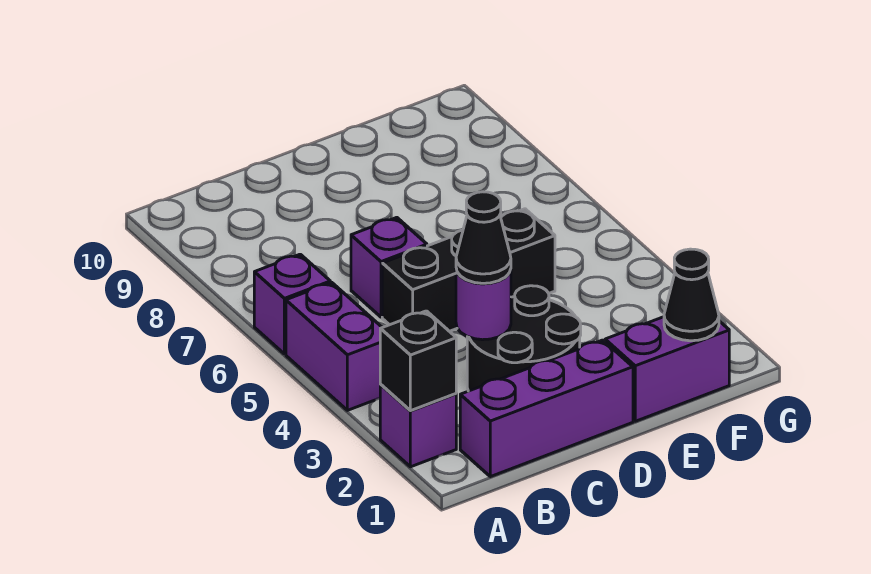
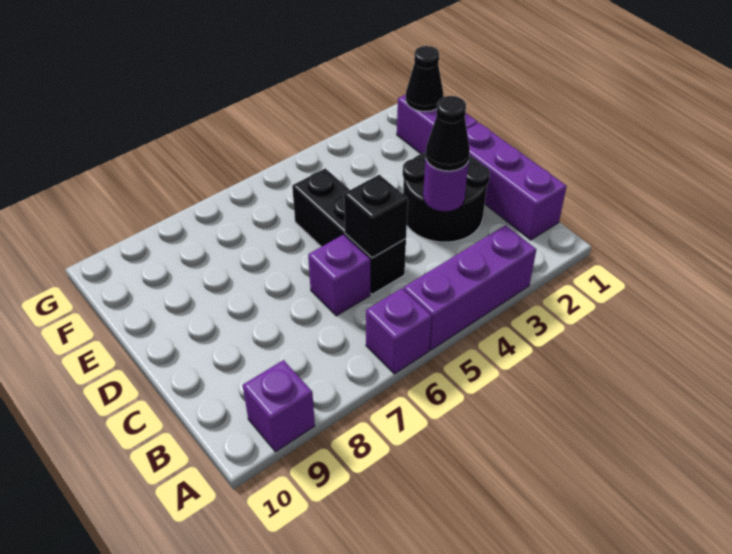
purple 1x1 brick [380,385,456,467] -> purple 1x1 brick moved to [243,360,315,452]
black 1x1 brick [380,311,456,411] -> black 1x1 brick moved to [344,175,408,258]
purple 1x2 brick [286,283,382,410] -> purple 1x3 brick [403,225,536,350]

